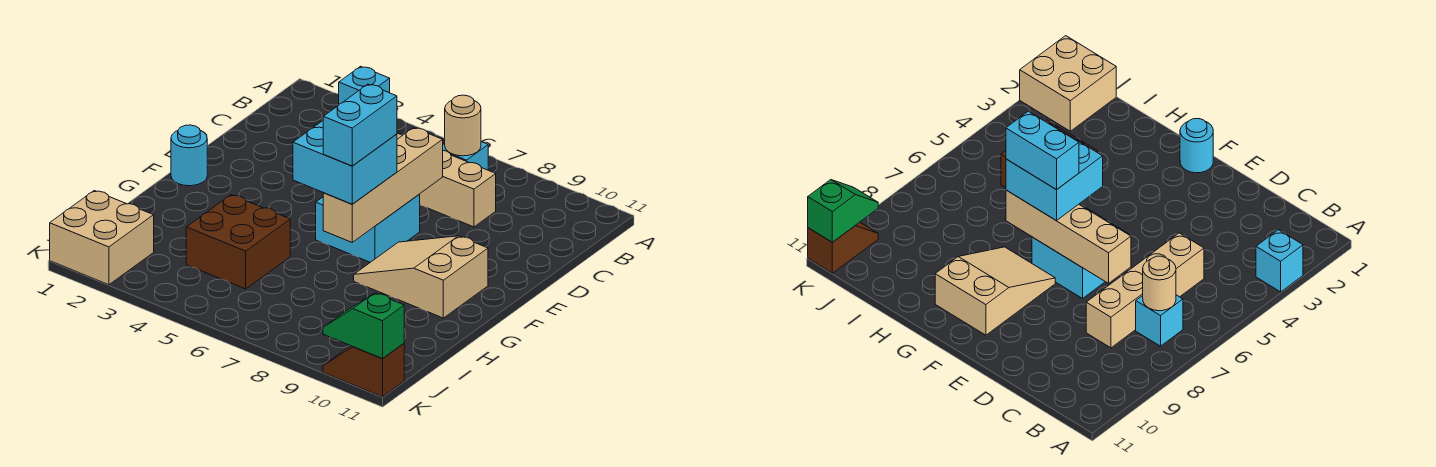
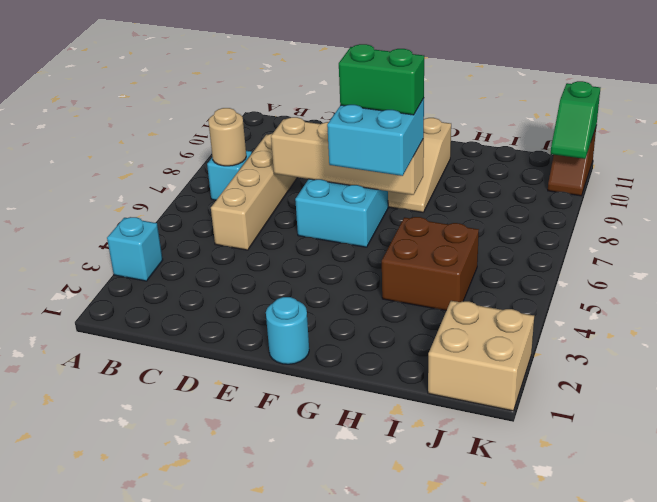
cyan 1x2 brick [323,84,397,166] -> green 1x2 brick [339,44,424,115]

